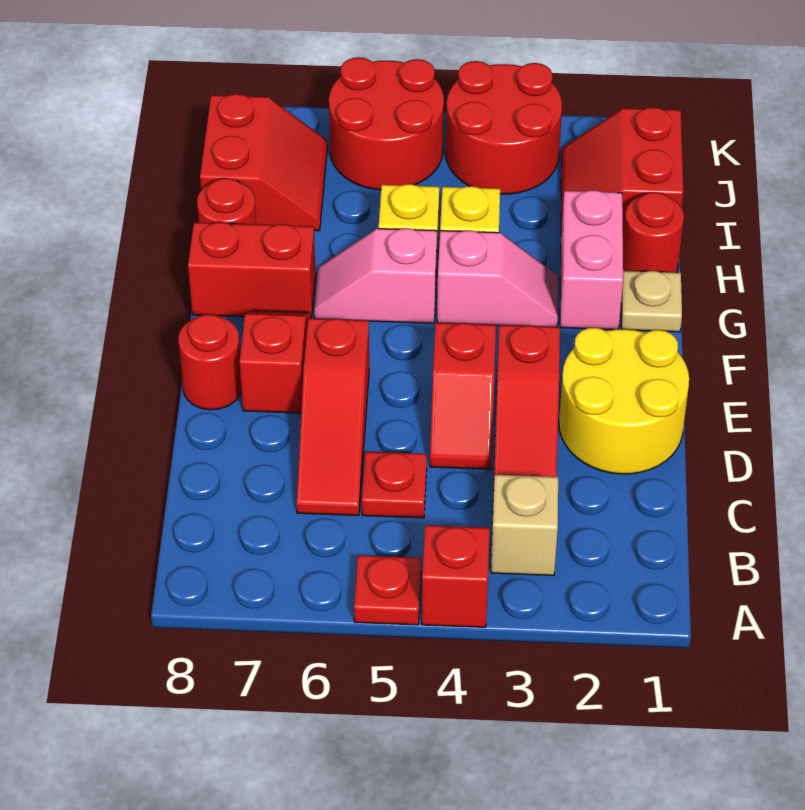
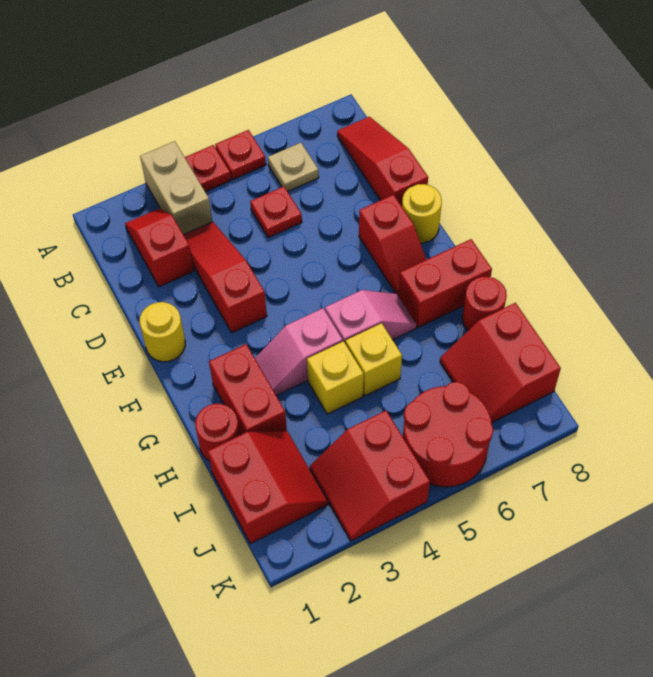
red 1x1 brick [422,525,490,627] -> red 1x1 plate [185,145,231,192]
tan 1x1 brick [491,475,558,575] -> tan 1x2 brick [140,141,212,235]
red 1x3 slope [296,318,369,516] -> red 1x3 slope moved to [337,117,428,206]
yellow 2x2 round brick [559,328,689,474] -> yellow 1x1 round brick [140,302,185,362]
red 1x2 slope [430,323,496,469] -> red 1x2 slope moved to [125,208,194,287]
red 1x1 round brick [178,314,242,410] -> yellow 1x1 round brick [402,184,442,243]
tan 1x1 plate [621,271,682,332] -> tan 1x1 plate moved to [268,143,319,192]
pink 1x2 brick [560,190,623,330] -> red 1x2 brick [209,344,287,435]
red 2x2 round brick [446,61,562,194] -> red 2x2 slope [310,411,430,541]

